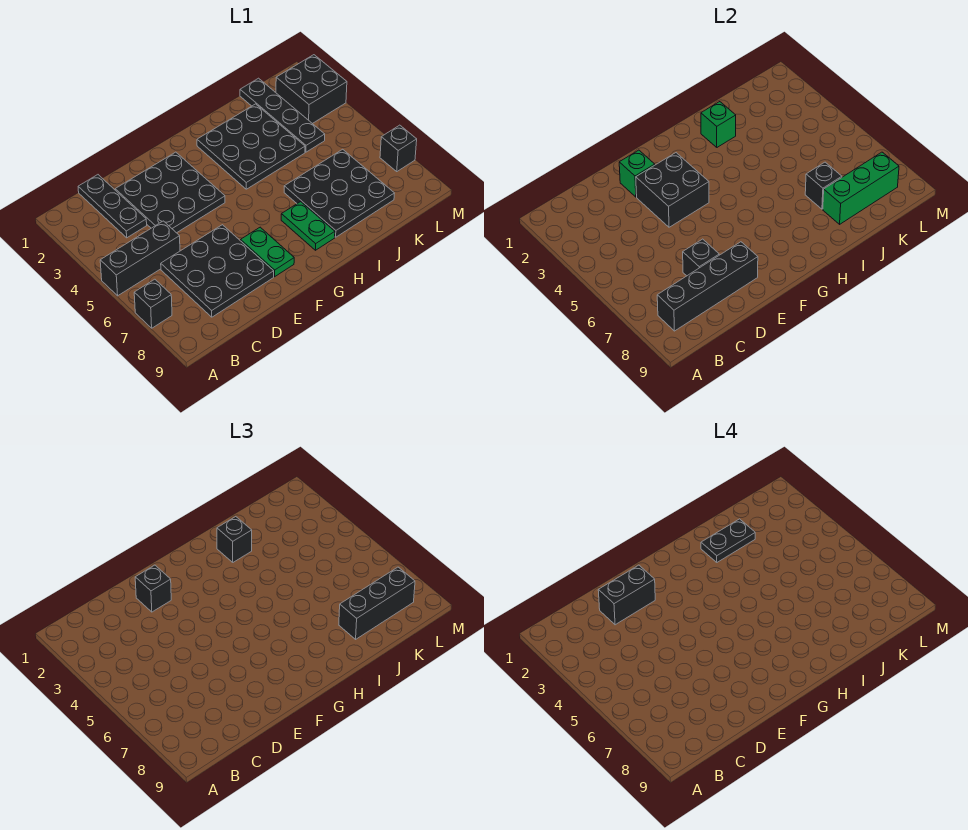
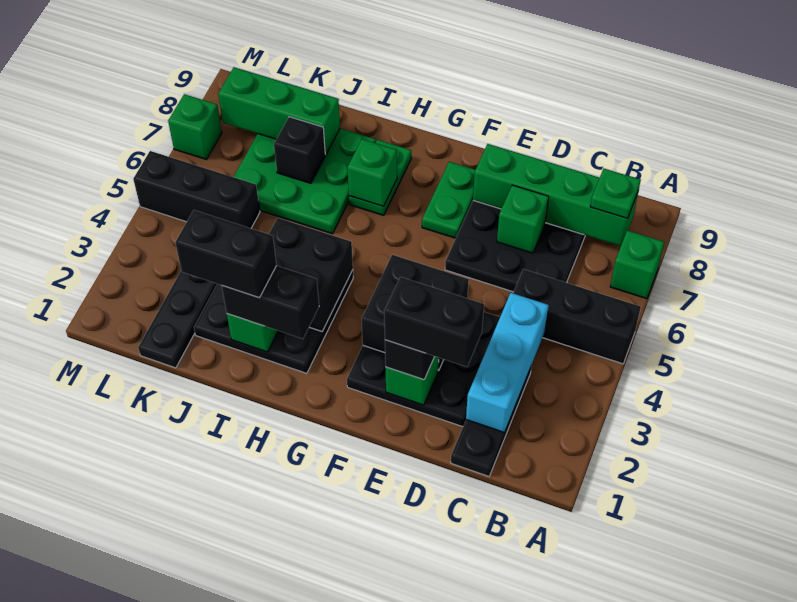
black 1x1 brick [134,279,172,328] -> green 1x1 brick [610,230,664,299]
black 1x4 brick [657,242,758,331] -> green 1x4 brick [473,144,638,246]
none -> green 1x1 plate [590,169,641,218]
none -> cyan 1x3 brick [466,293,549,433]
black 1x1 brick [683,239,719,276] -> green 1x1 brick [497,185,549,253]
none -> green 1x1 brick [347,139,397,206]
black 1x1 brick [217,517,252,562] -> black 1x2 brick [222,266,319,339]
black 1x2 plate [701,519,755,562] -> black 1x2 brick [175,210,277,298]
black 3x3 plate [284,149,395,237] -> green 3x3 plate [234,128,376,234]
black 1x3 brick [339,567,415,639] -> black 1x3 brick moved to [133,151,260,228]
black 2x2 brick [276,55,347,124] -> black 2x2 brick moved to [269,218,353,331]
black 1x1 brick [380,125,417,171] -> green 1x1 brick [168,94,222,160]

